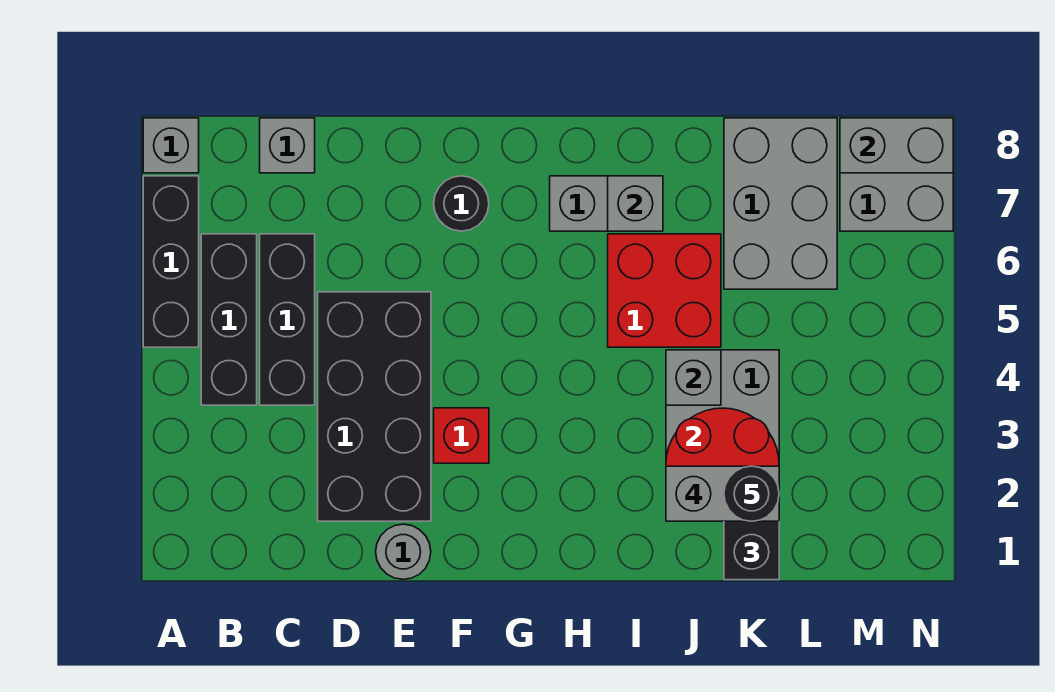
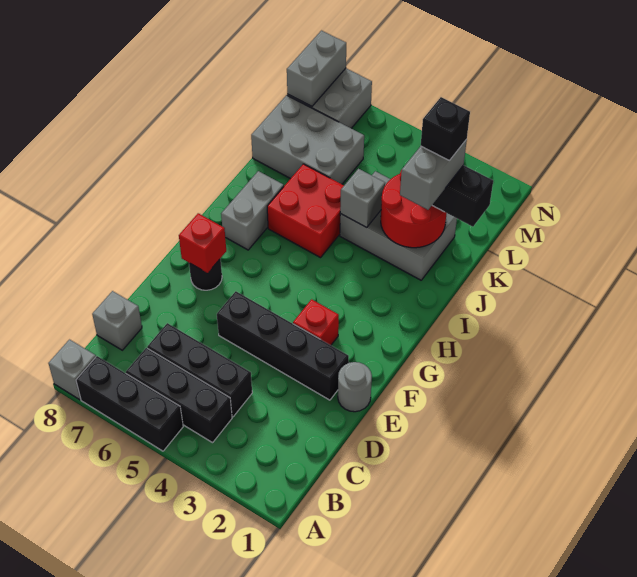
black 2x4 brick [318,292,431,521] -> black 1x4 brick [217,291,349,400]
none -> red 1x1 brick [179,213,226,273]
grey 1x1 brick [608,176,663,231] -> none
black 1x1 round brick [724,466,779,521] -> black 1x1 brick [421,97,470,161]

